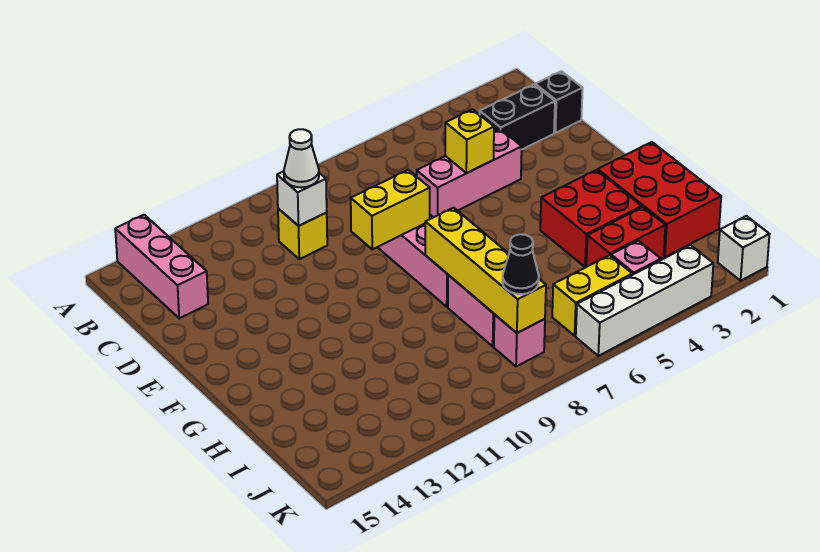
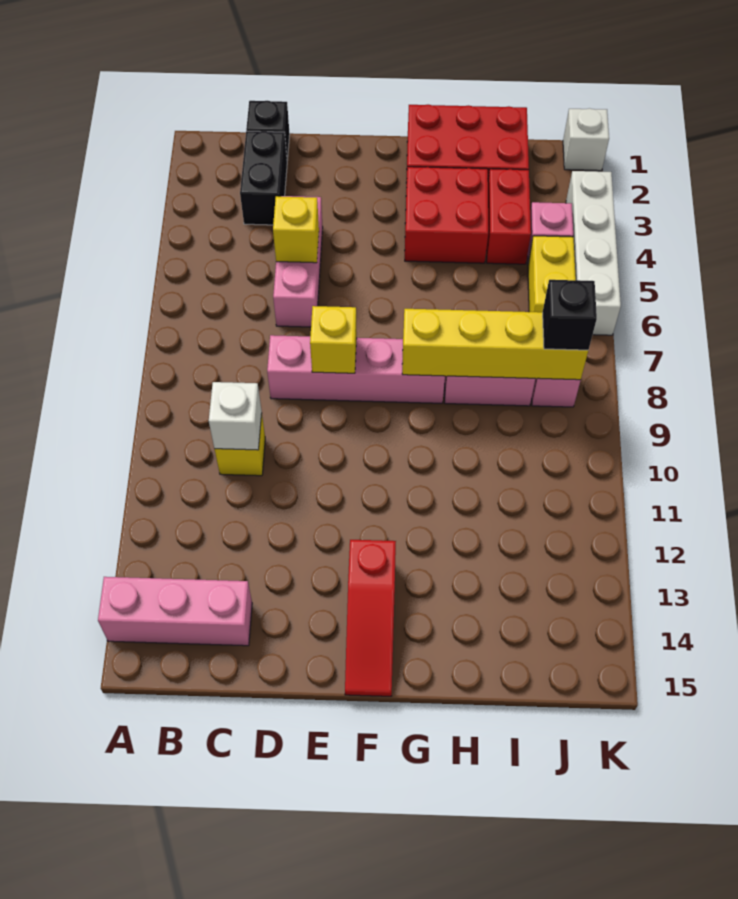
white 1x1 cone [284,129,319,188] -> none
yellow 1x2 brick [351,170,430,249] -> yellow 1x1 brick [310,306,357,373]
none -> red 1x3 slope [345,540,396,696]
black 1x1 cone [502,234,539,294] -> black 1x1 brick [543,280,597,350]

